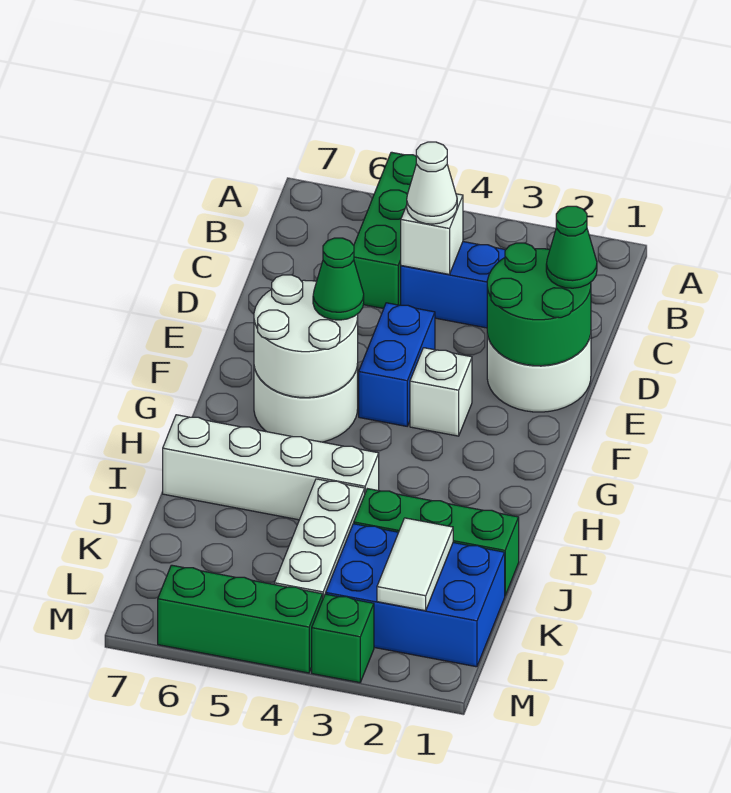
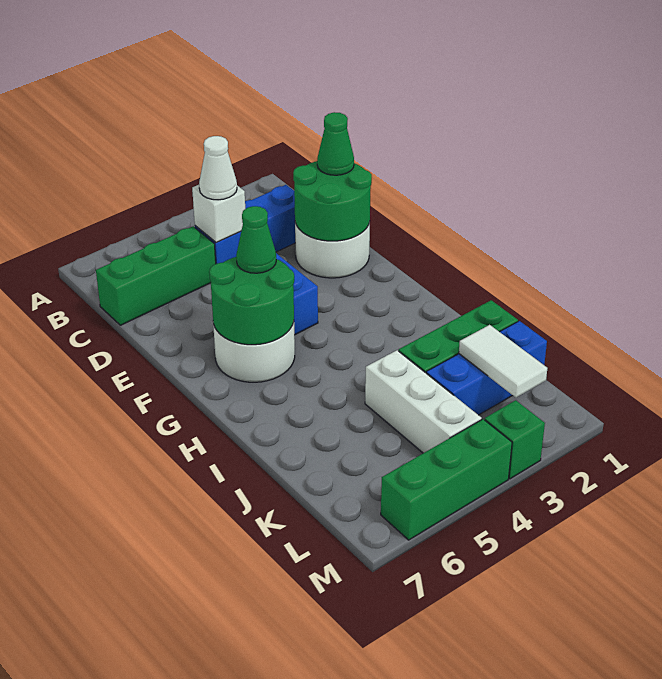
green 1x3 brick [354,152,416,309] -> green 1x3 brick turned to [96,226,216,325]
white 1x1 brick [410,348,472,436] -> none
white 2x2 round brick [254,275,358,398] -> green 2x2 round brick [209,257,294,345]
white 1x4 brick [163,415,379,520] -> none
blue 2x3 brick [326,524,505,667] -> blue 1x3 brick [426,321,547,415]

